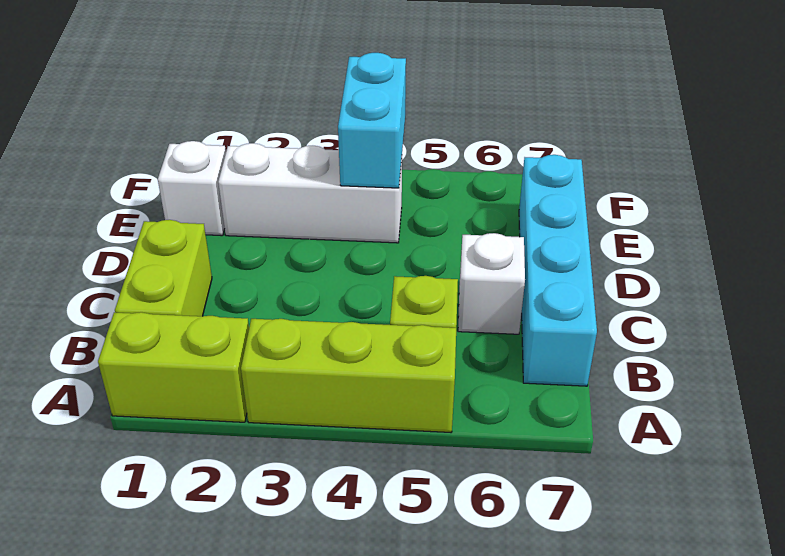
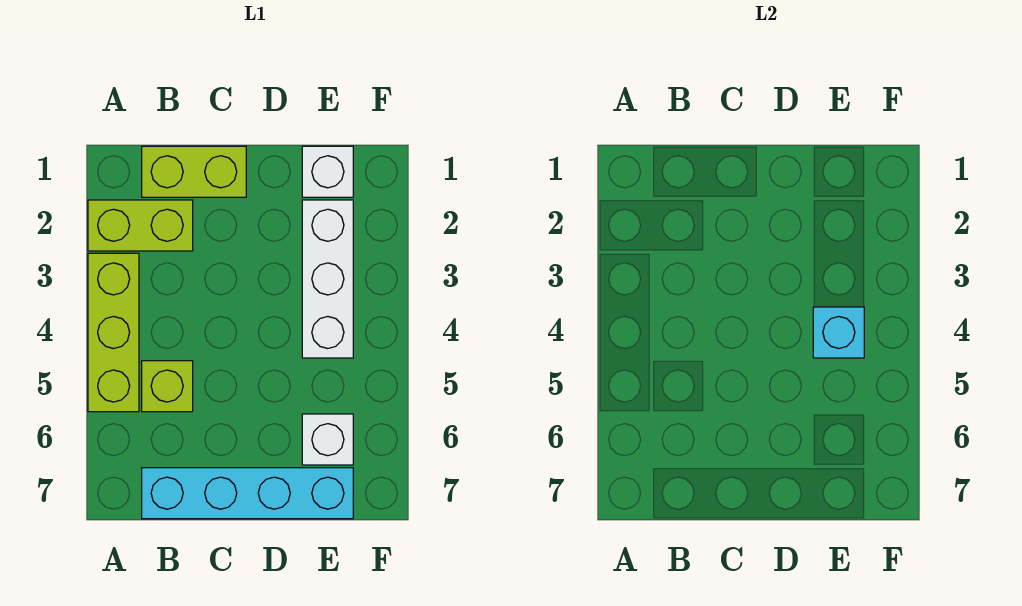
lime 1x2 brick [98,312,249,422] -> lime 1x2 brick turned to [88,200,193,251]
white 1x1 brick [458,233,525,334] -> white 1x1 brick moved to [302,414,353,465]
cyan 1x2 brick [338,53,406,188] -> cyan 1x1 brick [813,307,864,358]

